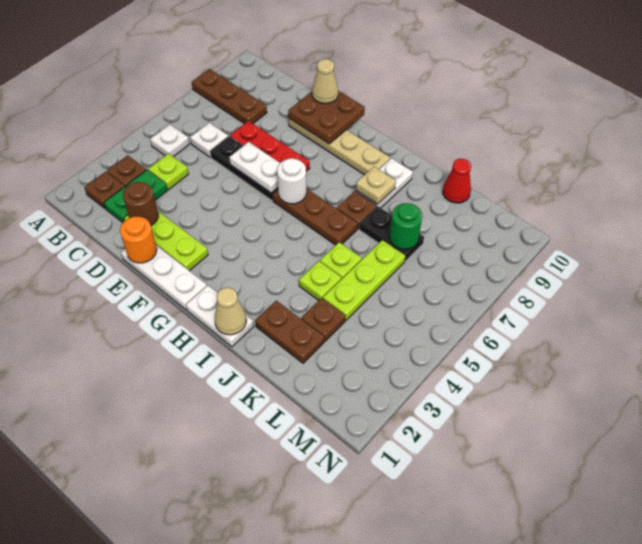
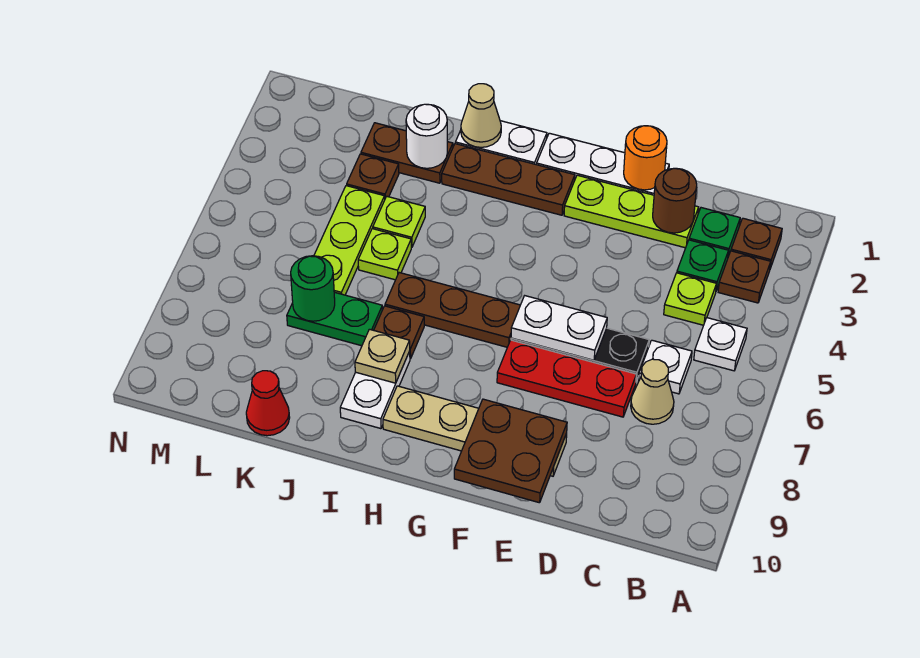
brown 1x3 plate [192,69,267,124] -> brown 1x3 plate moved to [442,144,575,215]
tan 1x1 cone [312,59,338,104] -> tan 1x1 cone moved to [631,359,674,424]
white 1x1 round brick [277,158,306,204] -> white 1x1 round brick moved to [406,104,447,168]
black 1x2 plate [359,206,424,261] -> green 1x2 plate [287,292,382,346]

